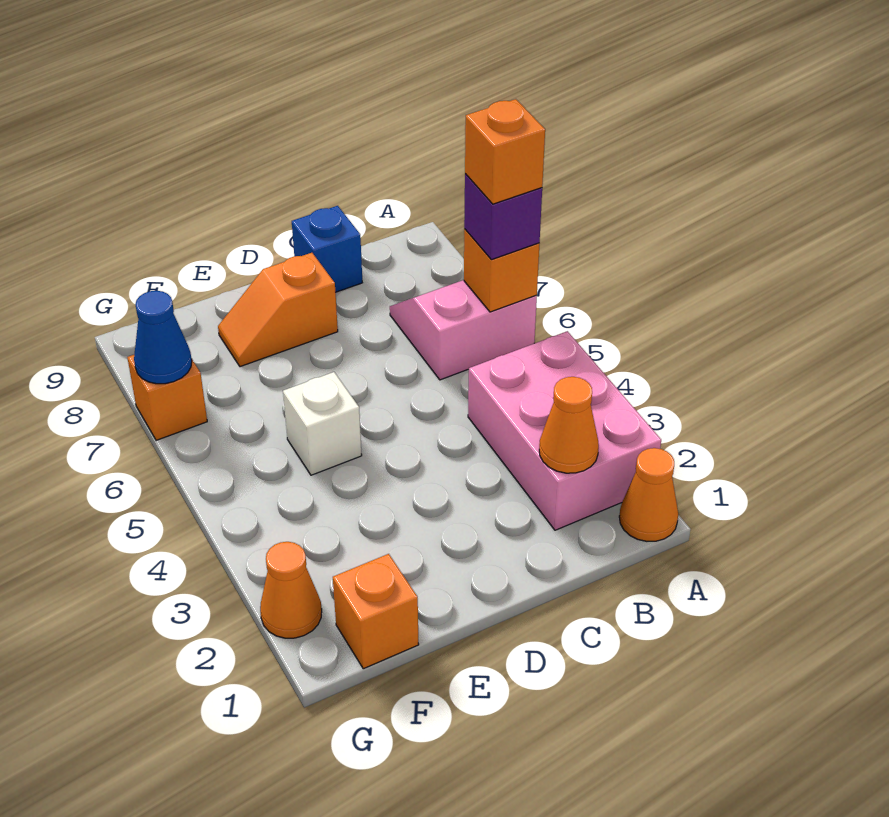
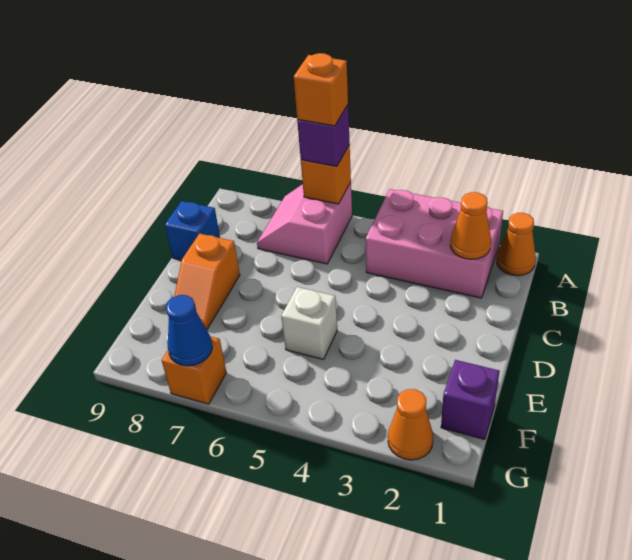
orange 1x1 brick [333,554,419,669] -> purple 1x1 brick [441,360,500,439]

